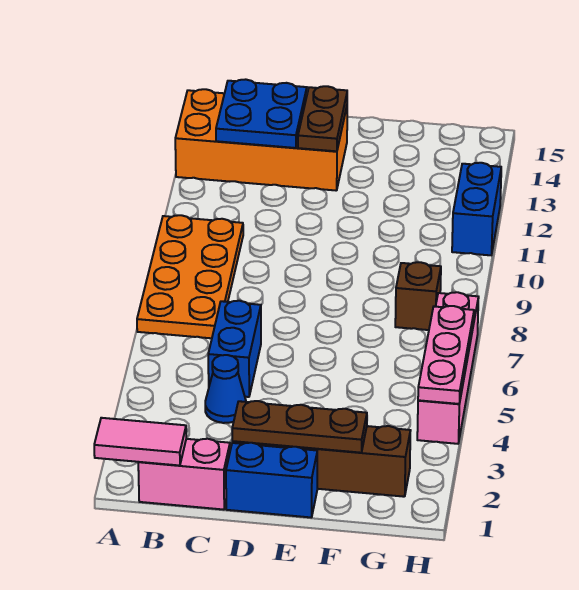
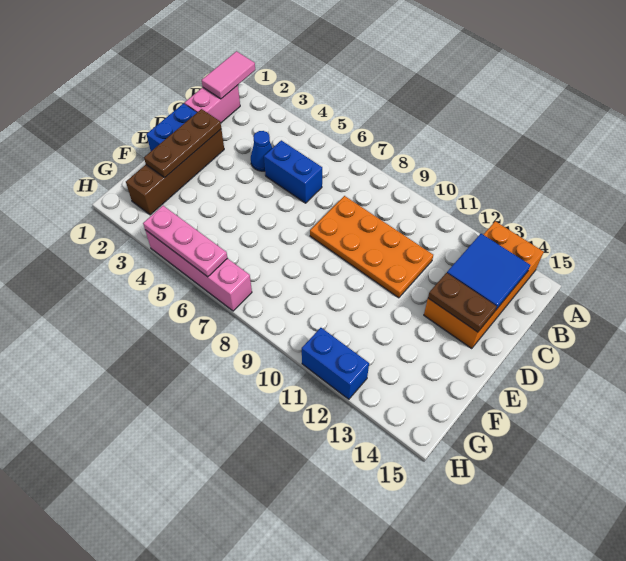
orange 2x4 plate [137,215,243,338] -> orange 2x4 plate moved to [310,196,433,298]
blue 2x2 plate [216,79,307,148] -> blue 2x2 tile [447,234,530,311]
brown 1x1 brick [395,262,441,330] -> none

